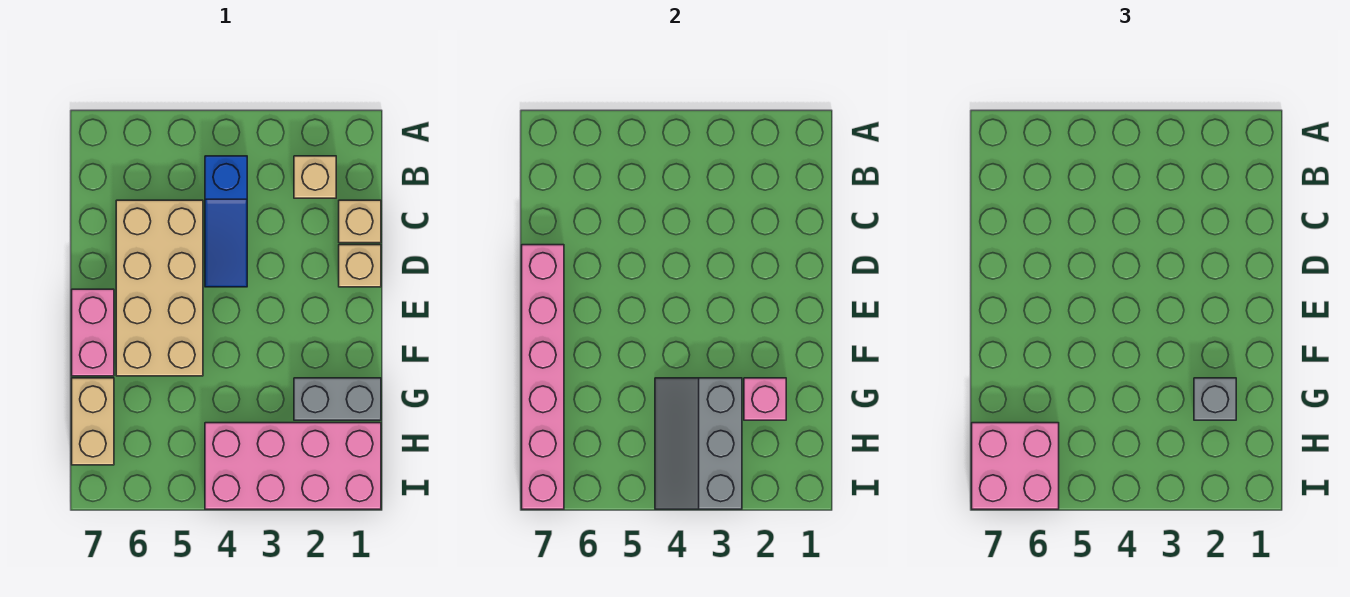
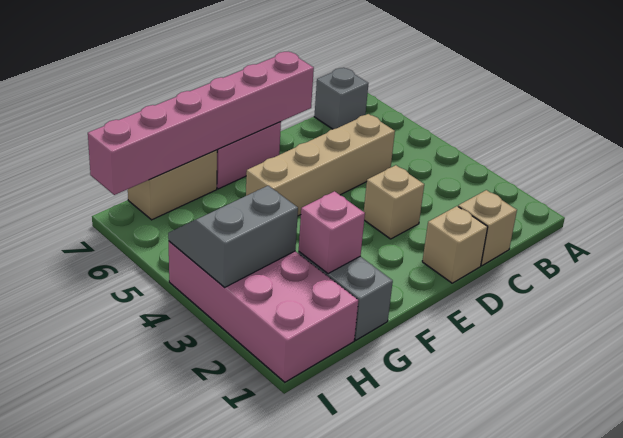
tan 1x1 brick [294,156,336,198] -> tan 1x1 brick moved to [364,165,424,239]
blue 1x3 slope [205,156,247,287] -> none
tan 2x4 brick [116,200,203,376] -> tan 1x4 brick [246,114,395,216]
grey 1x1 brick [1194,378,1236,420] -> grey 1x1 brick moved to [314,68,368,129]
grey 2x3 slope [655,378,742,509] -> grey 2x2 slope [168,186,298,288]
pink 2x2 brick [972,423,1059,509] -> none

